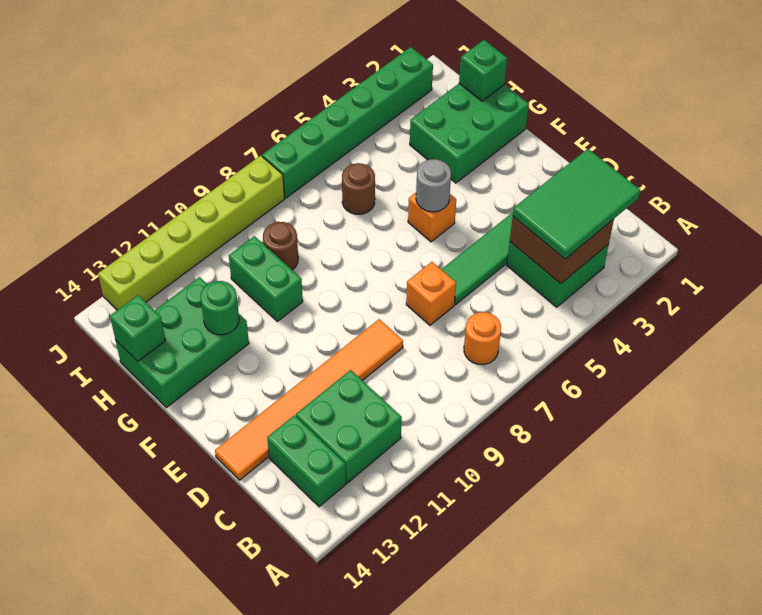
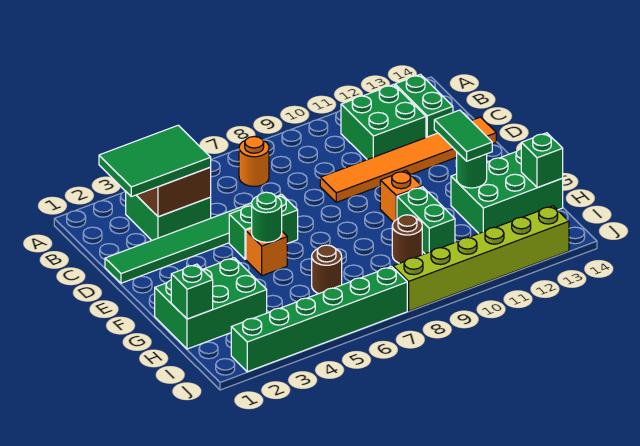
orange 1x1 brick [406,262,456,325] -> orange 1x1 brick moved to [380,171,422,222]
none -> green 1x2 brick [229,194,298,259]
grey 1x1 round brick [416,159,451,212] -> green 1x1 round brick [252,192,282,242]
none -> green 1x2 tile [434,110,492,161]

